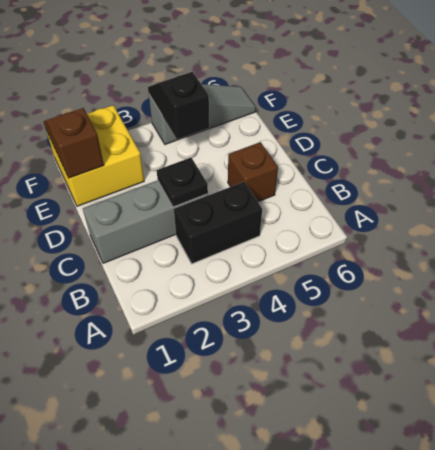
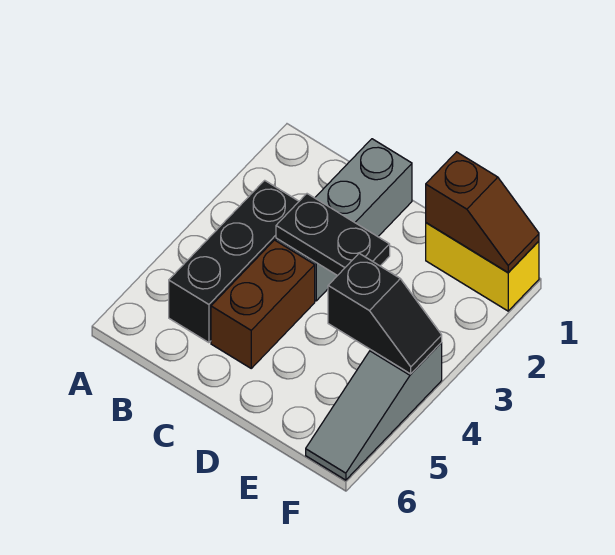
black 1x2 brick [174,182,262,264] -> black 1x3 brick [169,180,299,343]
black 1x1 plate [157,158,208,207] -> black 1x2 plate [276,194,390,276]
brown 1x1 brick [228,142,278,202] -> brown 1x2 brick [211,240,315,368]
yellow 2x2 brick [46,105,144,206] -> yellow 1x2 brick [426,223,539,311]

